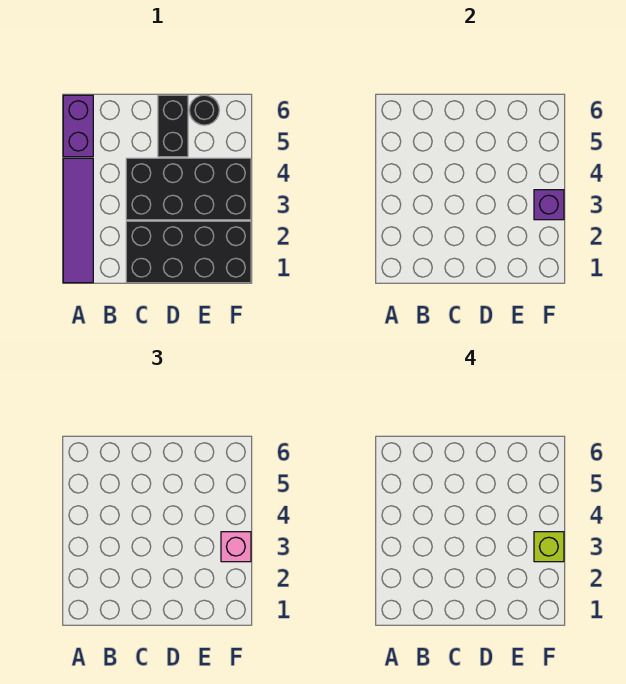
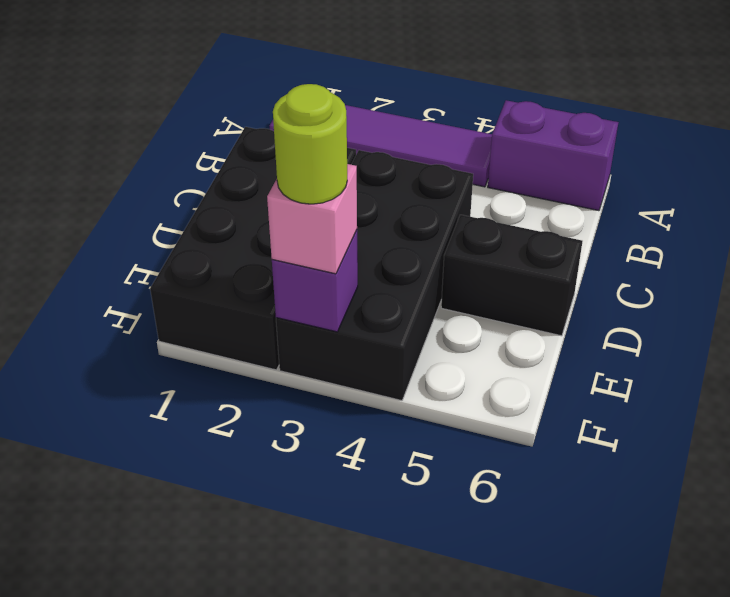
black 1x1 round brick [189,95,219,125] -> none
lime 1x1 brick [534,532,564,562] -> lime 1x1 round brick [273,84,347,204]

